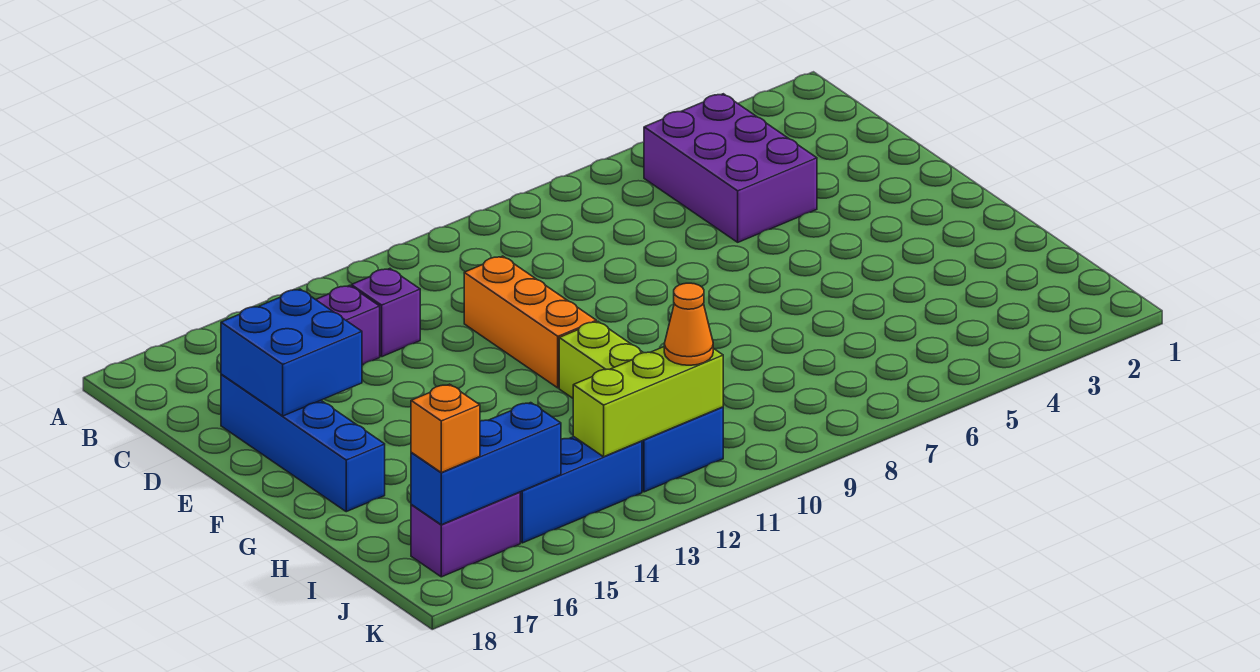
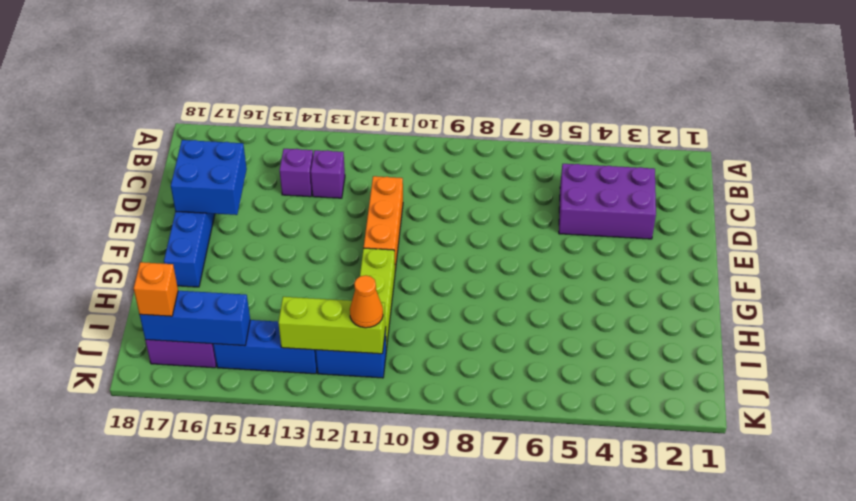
purple 2x3 brick [644,94,817,242] -> purple 2x3 brick turned to [559,164,656,239]

